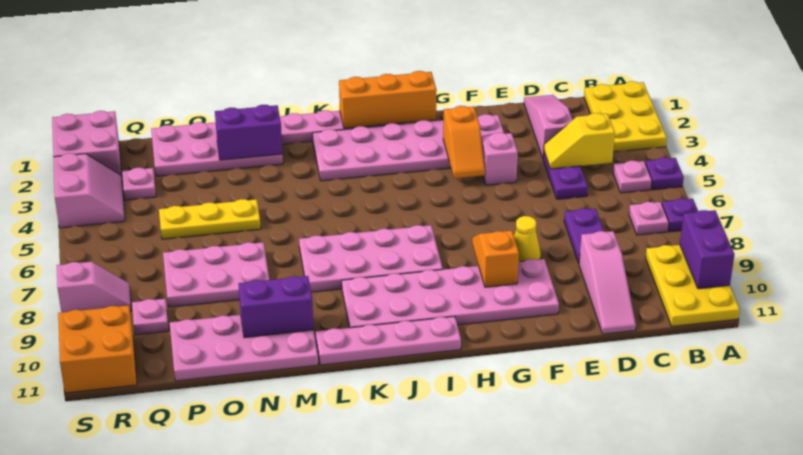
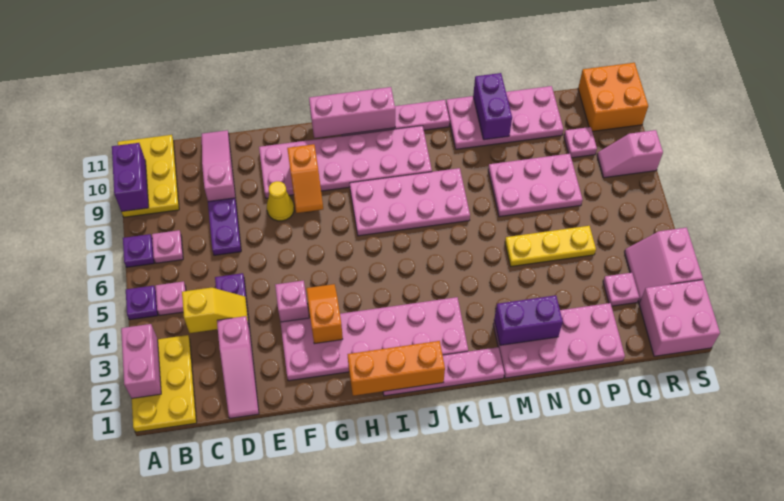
none -> pink 1x2 brick [121,324,161,399]
none -> pink 1x3 brick [309,87,395,138]
purple 1x2 brick [238,276,314,338] -> purple 1x2 brick turned to [473,73,512,140]

